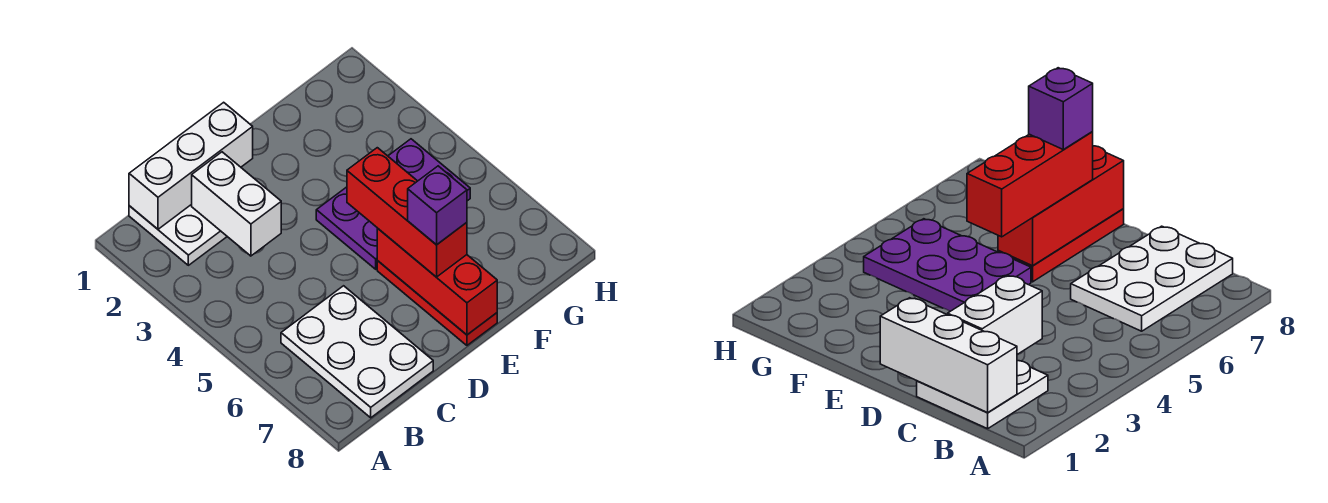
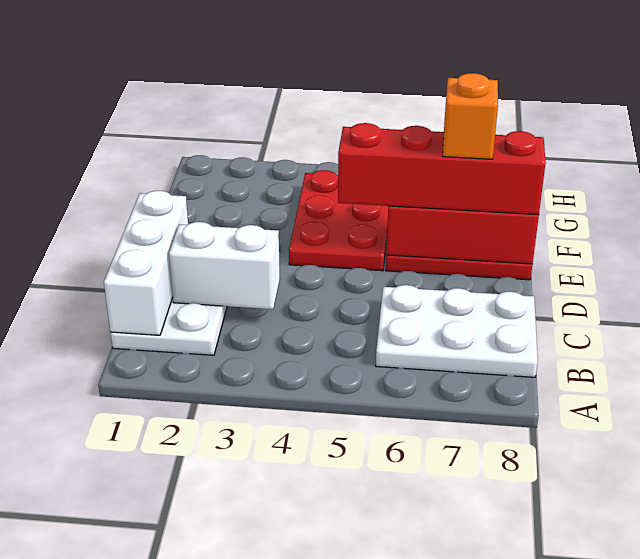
purple 2x3 plate [316,139,470,269] -> red 2x3 plate [289,170,388,271]
red 1x3 brick [347,148,467,277] -> red 1x4 brick [338,123,546,215]
purple 1x1 brick [408,166,467,245] -> orange 1x1 brick [443,73,498,159]

